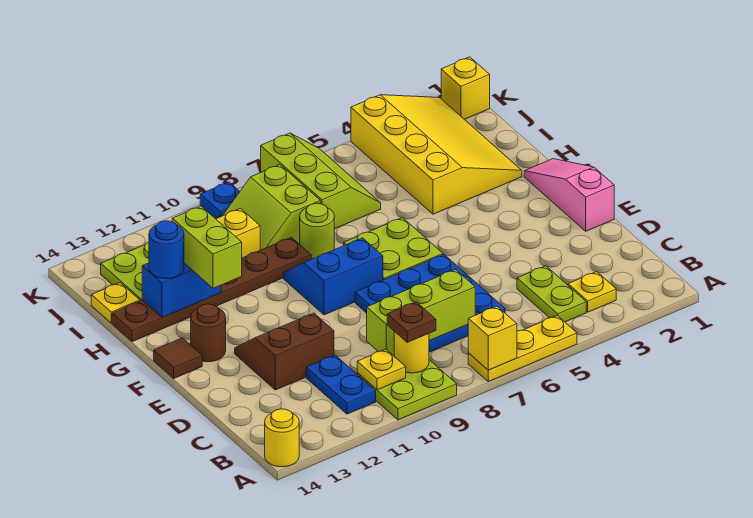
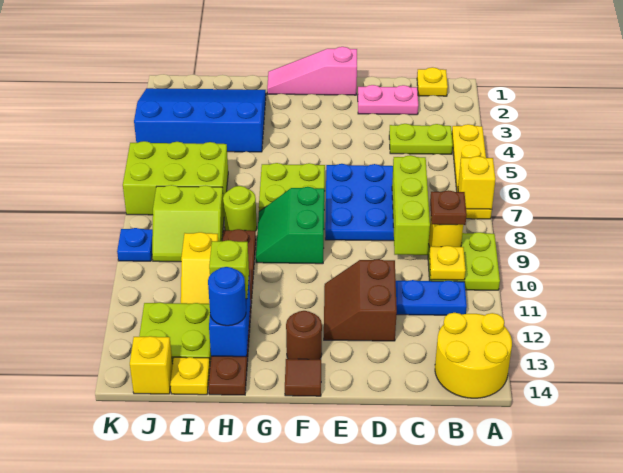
yellow 1x3 plate [468,316,577,382] -> yellow 1x4 plate [452,124,492,219]
yellow 1x1 round brick [265,409,299,467] -> yellow 2x2 round brick [435,313,512,398]
yellow 1x1 plate [568,272,616,312] -> yellow 1x1 plate moved to [417,67,448,96]
none -> pink 1x2 plate [358,85,418,115]
blue 2x2 slope [284,238,383,315] -> green 2x2 slope [256,187,324,264]
lime 1x2 brick [172,206,242,288] -> lime 1x1 brick [209,240,249,299]
yellow 3x4 slope [351,95,522,214] -> blue 3x4 slope [134,88,266,152]
lime 2x3 slope [261,133,381,229] -> lime 2x3 brick [123,141,228,215]
yellow 1x1 brick [441,57,490,119] -> yellow 1x1 brick moved to [130,336,173,394]

